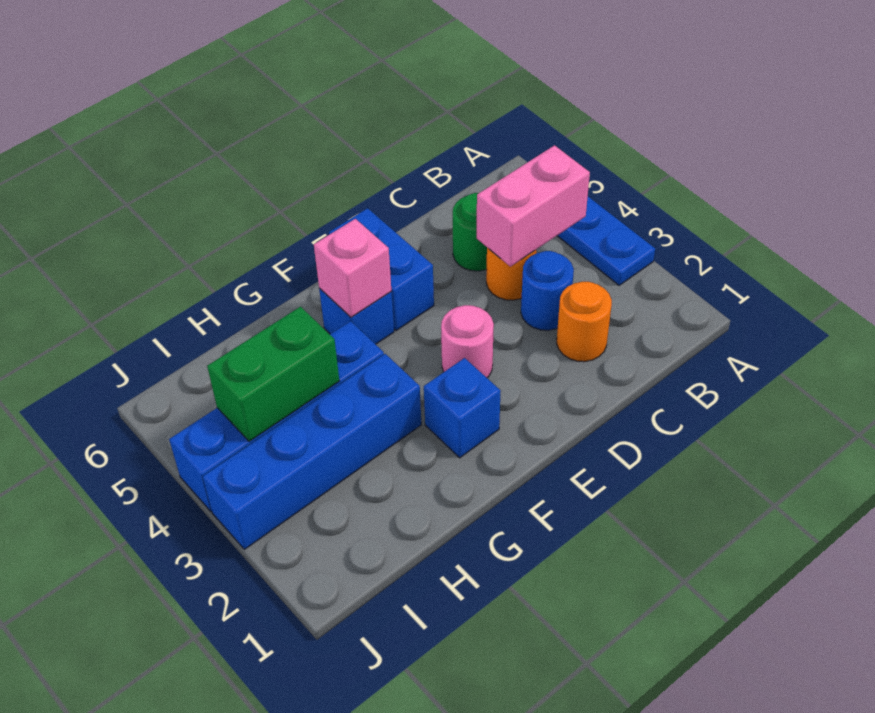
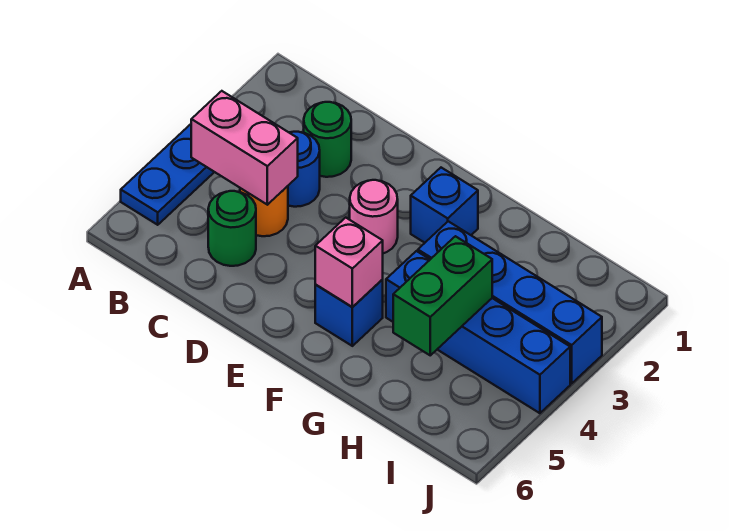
orange 1x1 round brick [557,282,612,362] -> green 1x1 round brick [304,102,351,177]
blue 1x2 brick [329,208,434,331] -> none
green 1x2 brick [207,307,339,441] -> green 1x2 brick turned to [393,236,492,355]

